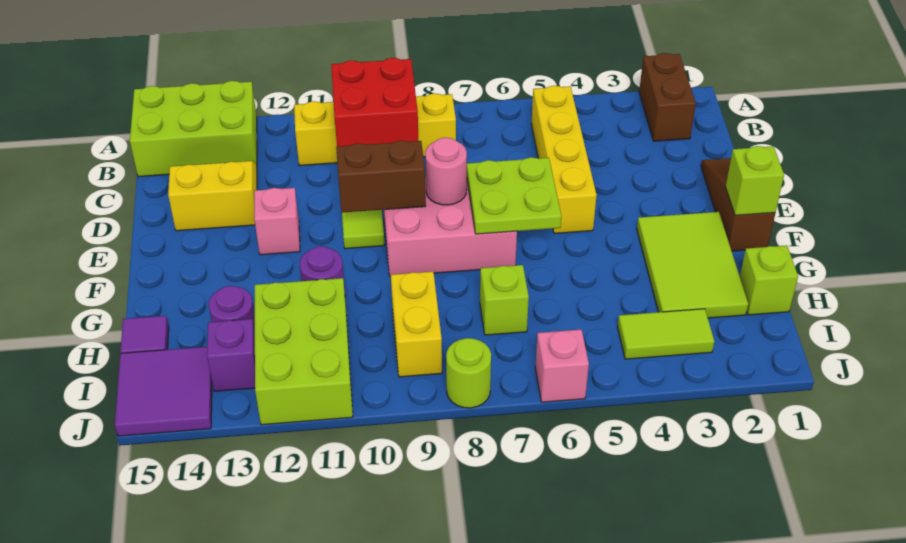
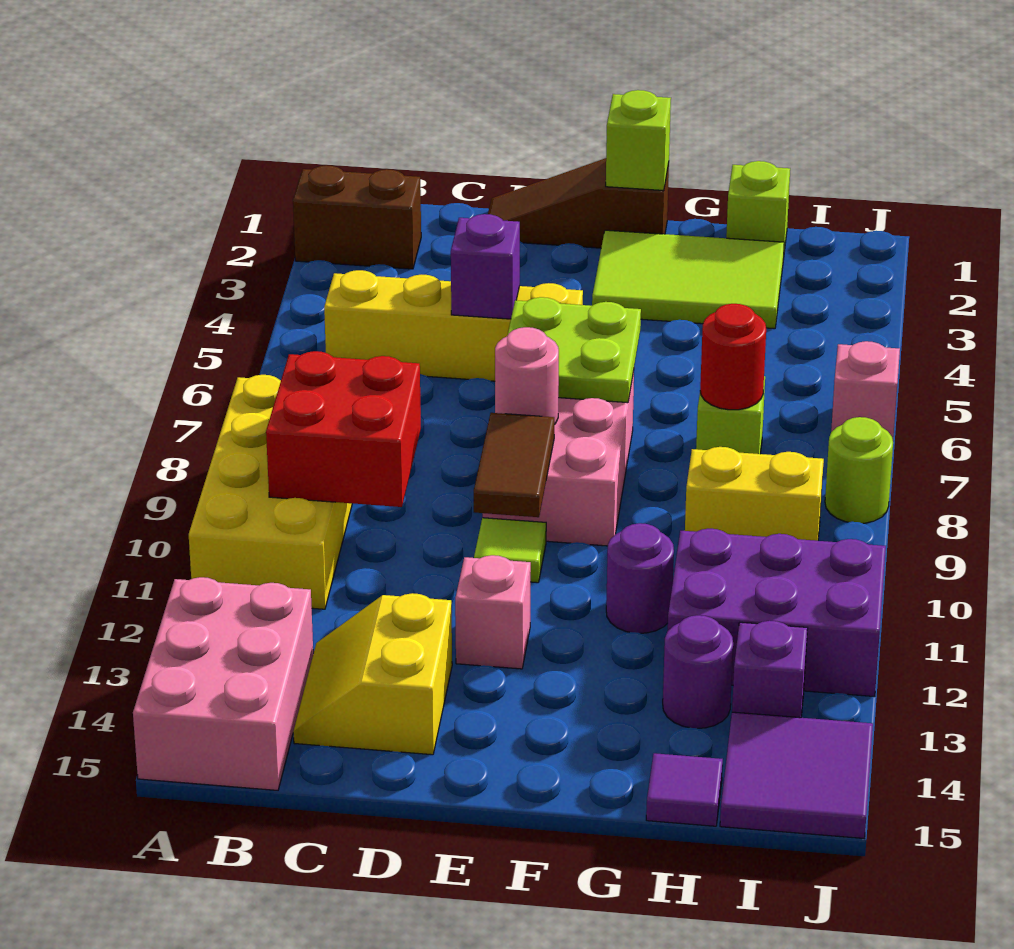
lime 2x3 brick [130,81,257,177] -> pink 2x3 brick [133,577,313,790]
yellow 1x4 brick [294,93,456,166] -> yellow 2x4 brick [189,375,352,609]
none -> purple 1x1 brick [451,214,520,319]
brown 1x2 brick [336,140,426,213] -> brown 1x2 tile [474,413,554,517]
none -> red 1x1 round brick [700,304,766,410]
lime 2x3 brick [255,278,353,425] -> purple 2x3 brick [668,529,886,697]
lime 1x2 tile [617,309,714,359] -> none

